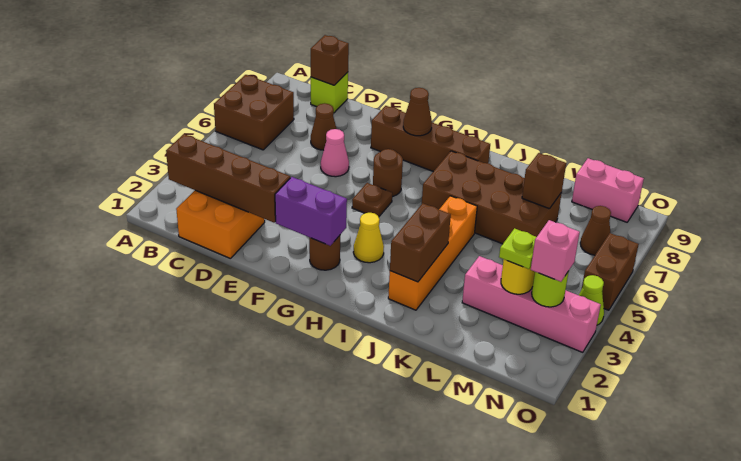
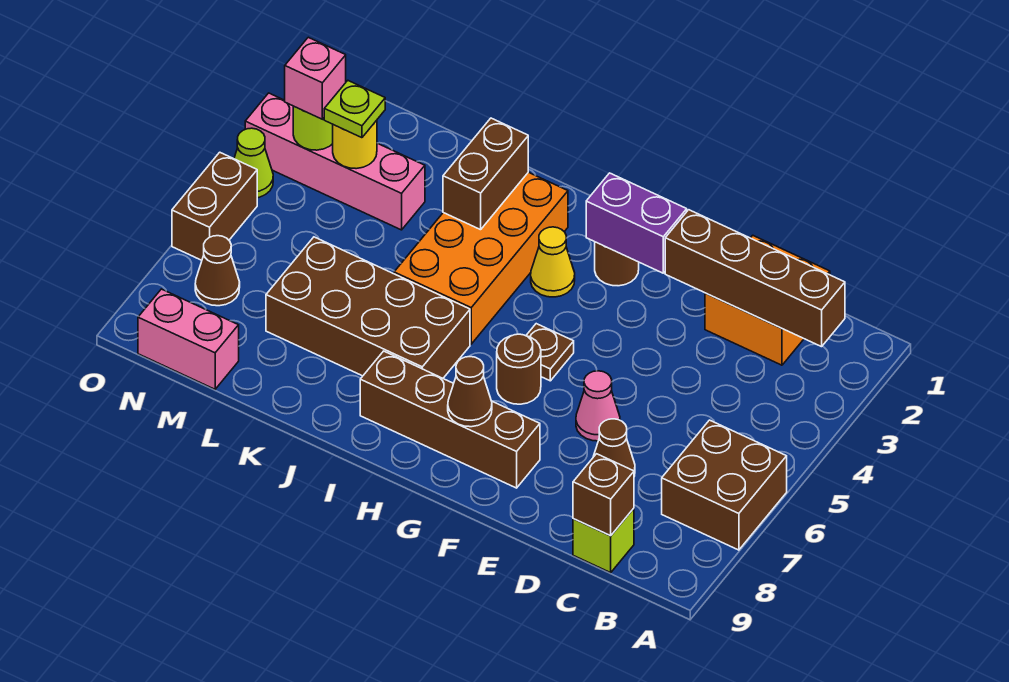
orange 1x4 brick [388,196,477,310] -> orange 2x4 brick [394,172,568,344]
brown 1x1 brick [522,153,566,209] -> none

